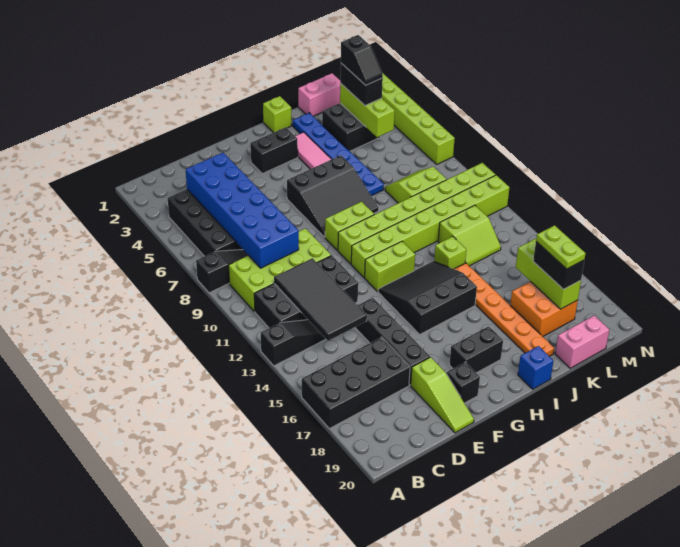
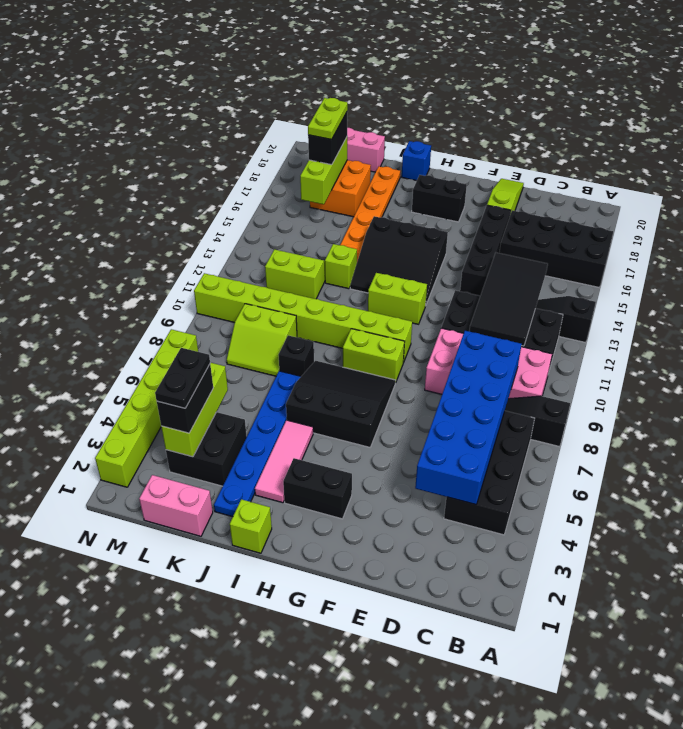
lime 2x4 brick [229,228,331,311] -> pink 2x4 brick [425,328,552,399]
black 1x1 brick [447,362,480,403] -> black 1x1 brick moved to [279,335,314,376]
lime 1x8 brick [351,175,510,278] -> none
black 1x2 slope [341,35,383,85] -> black 1x2 plate [155,348,210,408]

